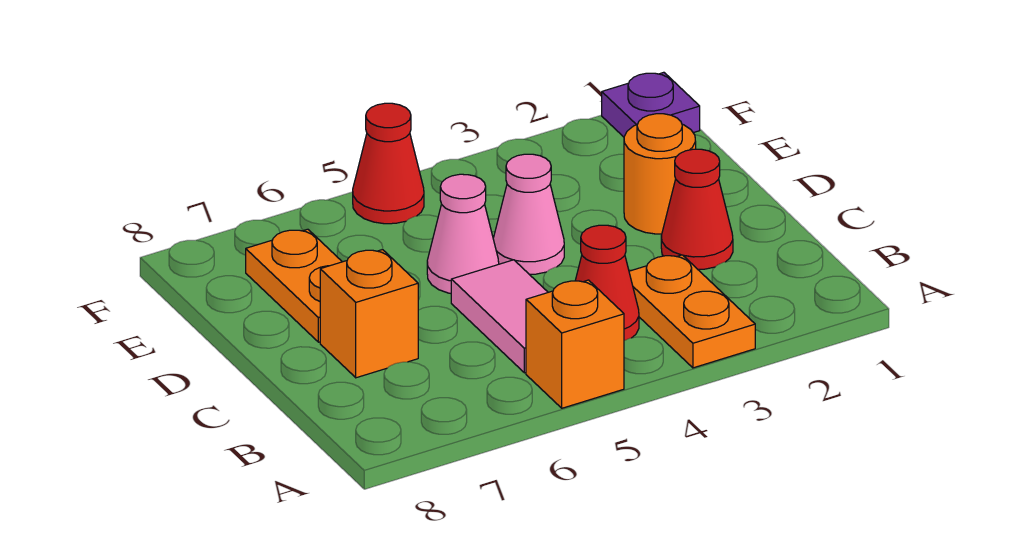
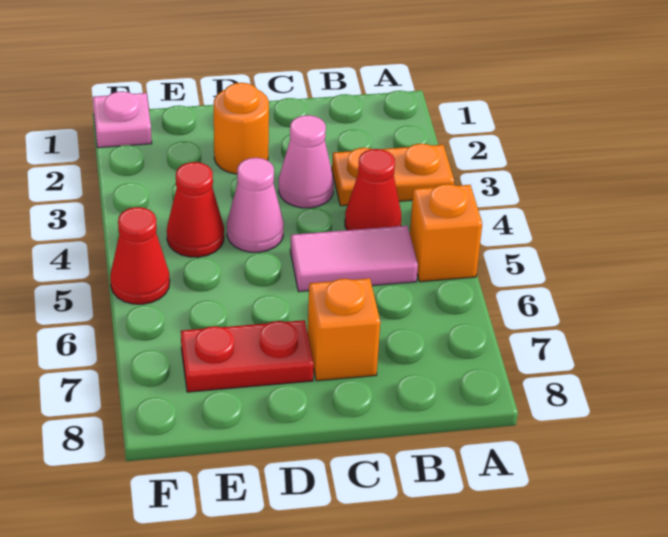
red 1x1 cone [661,149,733,269] -> red 1x1 cone moved to [167,162,224,257]
pink 1x1 cone [427,174,499,293] -> pink 1x1 cone moved to [279,115,334,208]
orange 1x2 plate [246,229,342,342] -> red 1x2 plate [181,320,314,392]
purple 1x1 plate [602,72,700,137] -> pink 1x1 plate [93,91,152,148]

